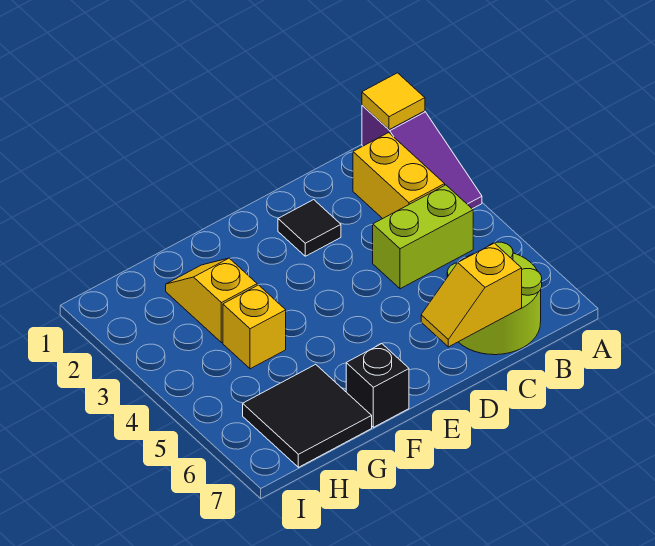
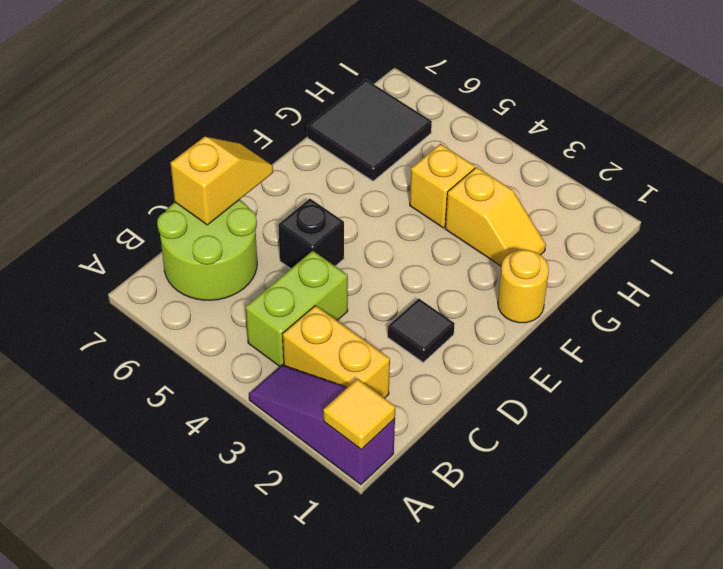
none -> yellow 1x1 round brick [498,250,549,323]
black 1x1 brick [346,344,409,427] -> black 1x1 brick moved to [278,199,344,269]

